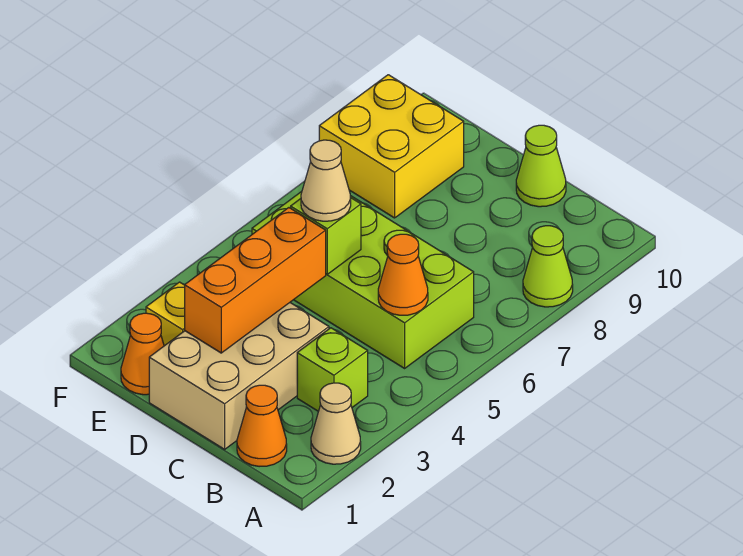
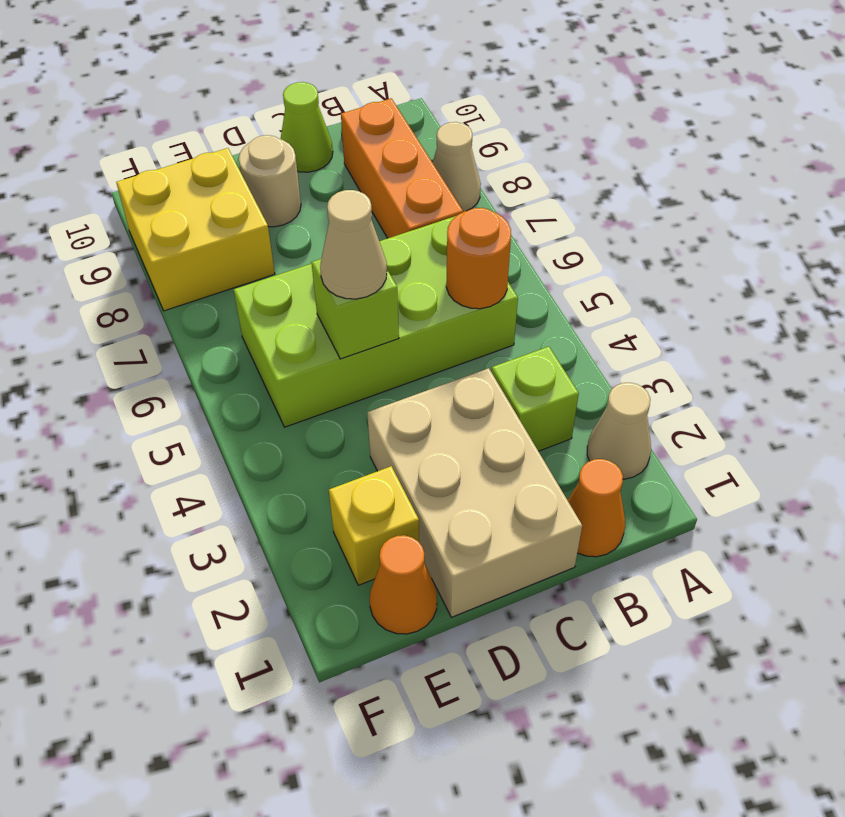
lime 1x1 cone [523,226,573,307] -> tan 1x1 cone [433,122,481,212]
orange 1x1 cone [378,234,428,315] -> orange 1x1 round brick [446,208,511,309]
orange 1x3 brick [185,208,326,353] -> orange 1x3 brick moved to [341,98,463,238]
none -> tan 1x1 round brick [239,135,301,227]

